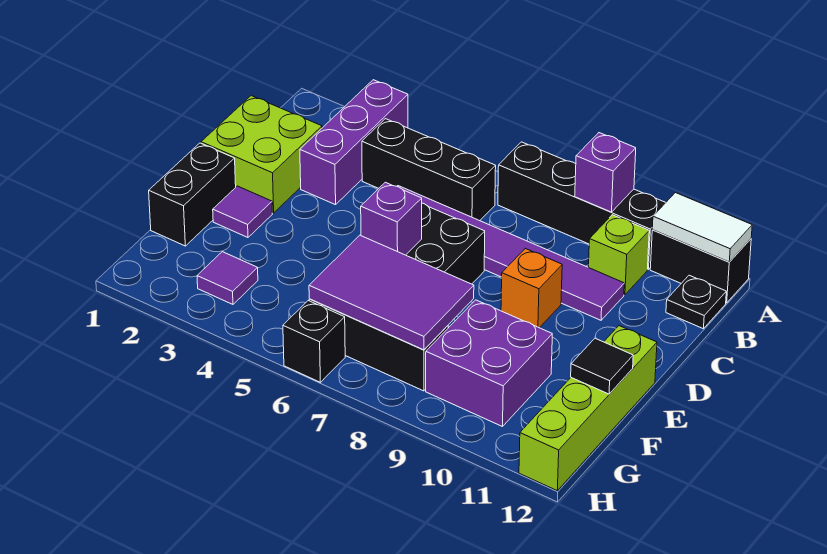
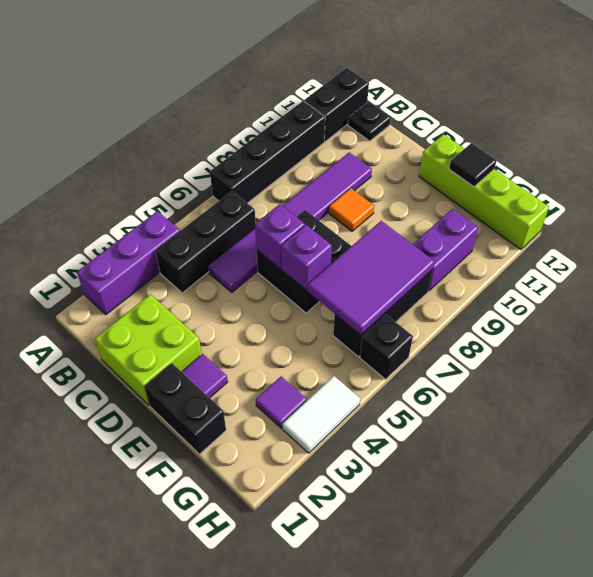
purple 1x3 brick [300,80,408,205] -> purple 1x3 brick turned to [77,211,180,315]
purple 1x1 brick [575,133,636,212] -> purple 1x1 brick moved to [255,204,305,269]
white 1x2 tile [652,193,752,262] -> white 1x2 tile moved to [282,376,360,453]
lime 1x1 brick [589,215,649,295] -> none
orange 1x1 brick [501,248,562,328] -> orange 1x1 tile [329,188,374,231]
purple 2x2 brick [426,300,552,427] -> purple 1x2 brick [413,209,478,291]

